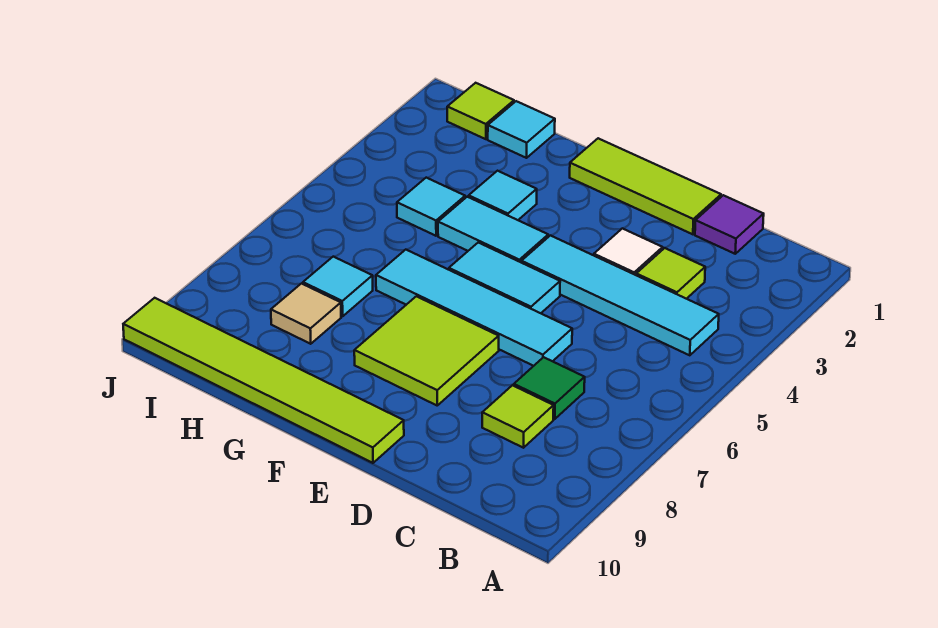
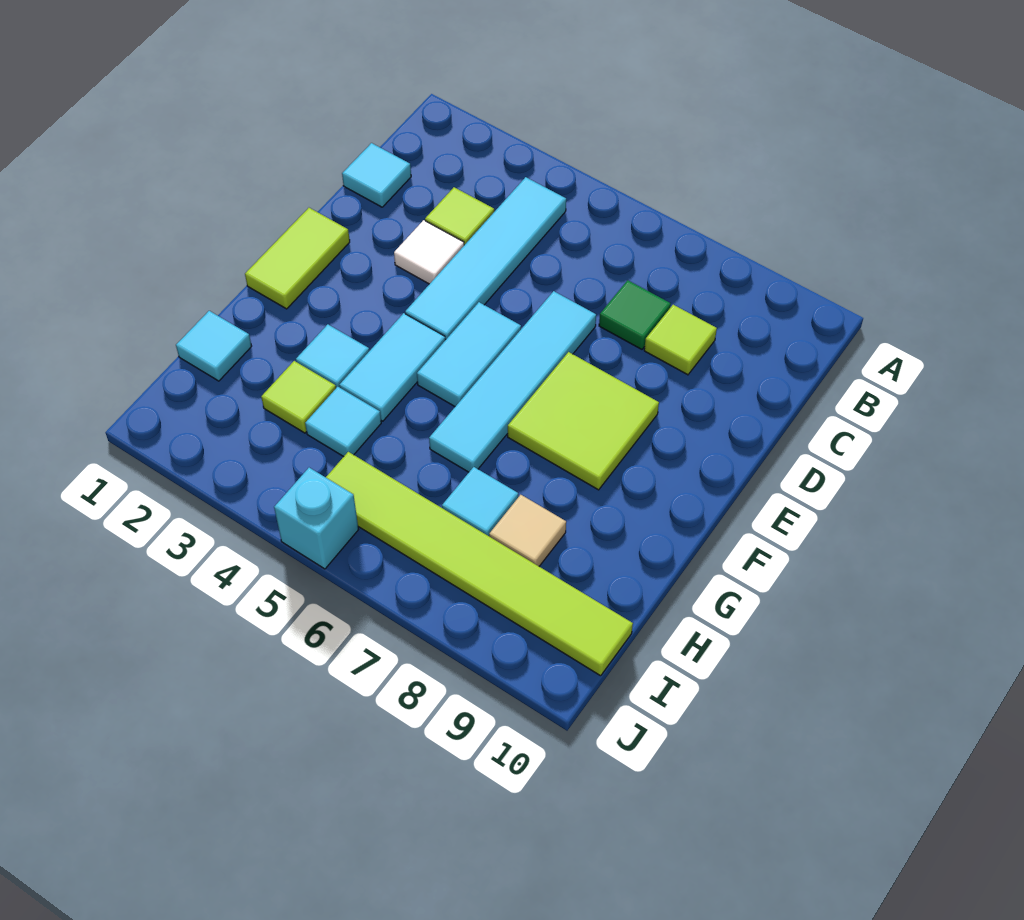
purple 1x1 tile [695,195,764,254] -> cyan 1x1 tile [342,143,411,207]
lime 1x3 tile [570,138,721,234] -> lime 1x2 tile [245,208,350,309]
lime 1x6 tile [123,298,404,463] -> lime 1x6 tile turned to [326,452,633,676]
lime 1x1 tile [447,83,514,139] -> lime 1x1 tile moved to [261,361,336,433]
none -> cyan 1x1 brick [274,468,358,569]

